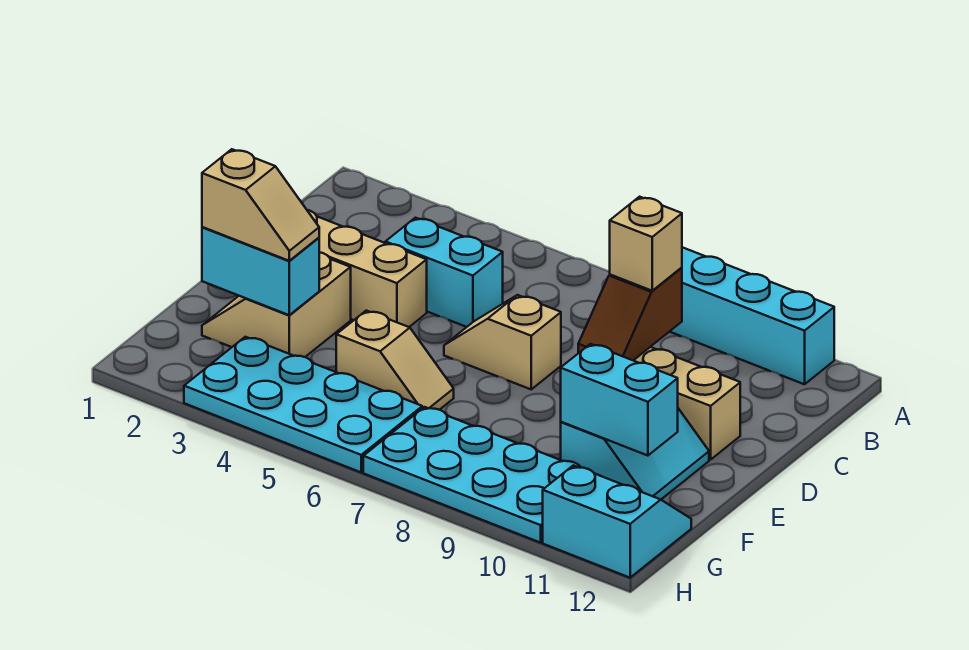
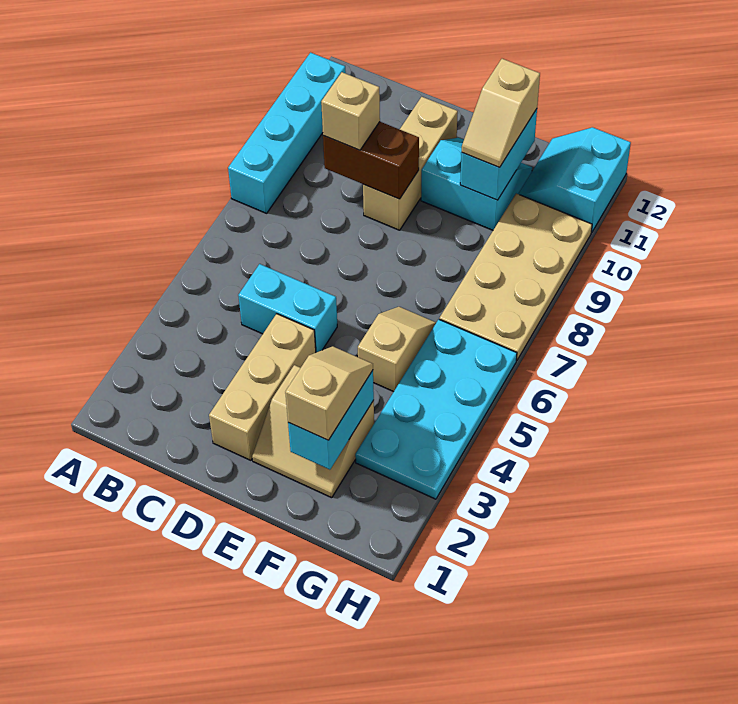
cyan 1x2 brick [385,218,503,327] -> cyan 1x2 brick turned to [238,264,337,353]
brown 1x2 slope [578,268,682,360] -> brown 1x2 brick [323,122,419,199]
tan 1x2 slope [444,295,561,389] -> tan 1x2 slope moved to [462,59,540,167]
cyan 2x4 plate [363,407,581,543] -> tan 2x4 plate [439,194,592,360]

